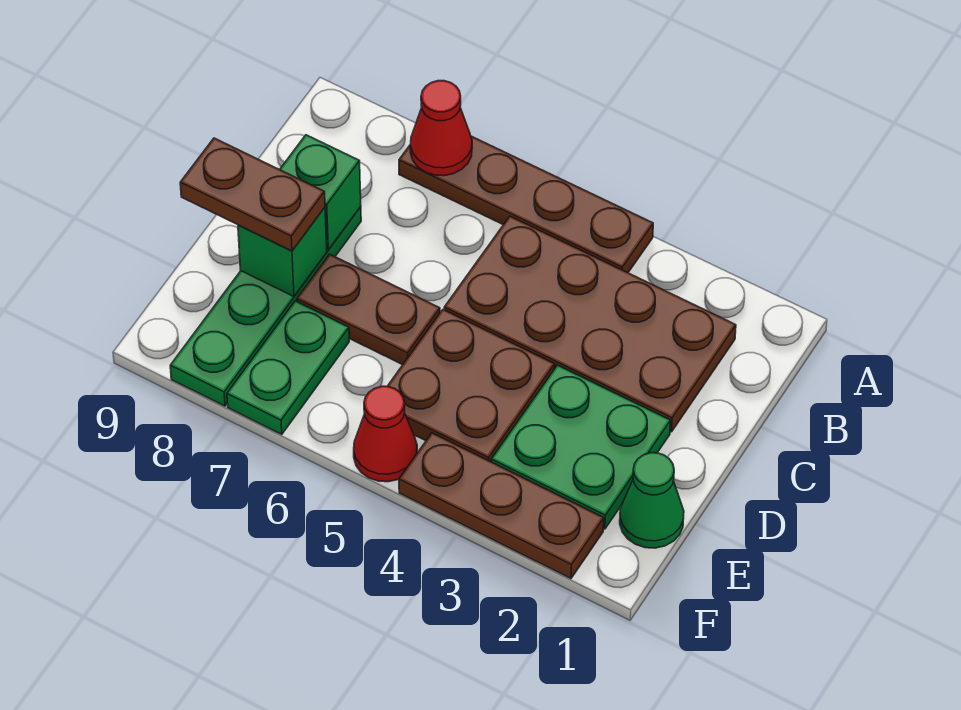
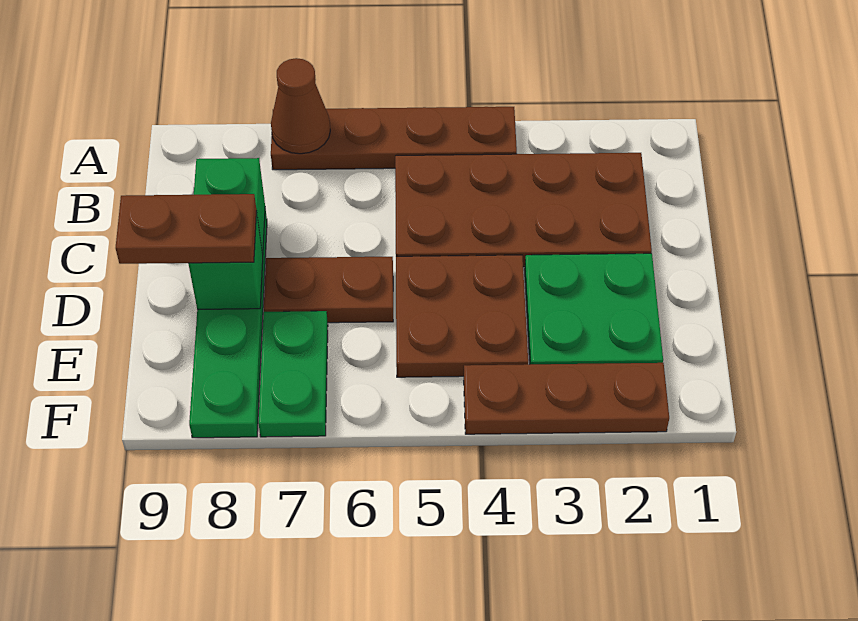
red 1x1 cone [410,81,472,176] -> brown 1x1 cone [271,58,330,154]
green 1x1 cone [620,453,684,548] -> none
red 1x1 cone [354,386,417,482] -> none

